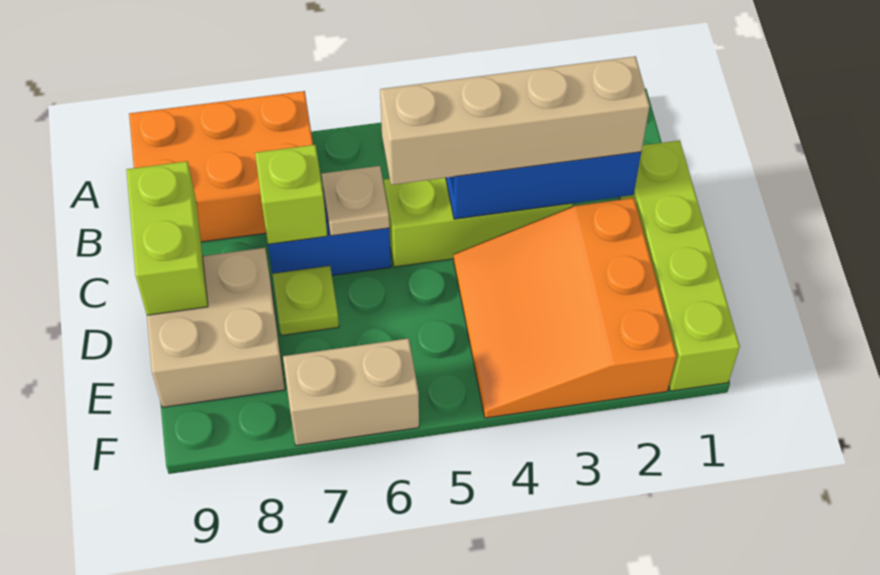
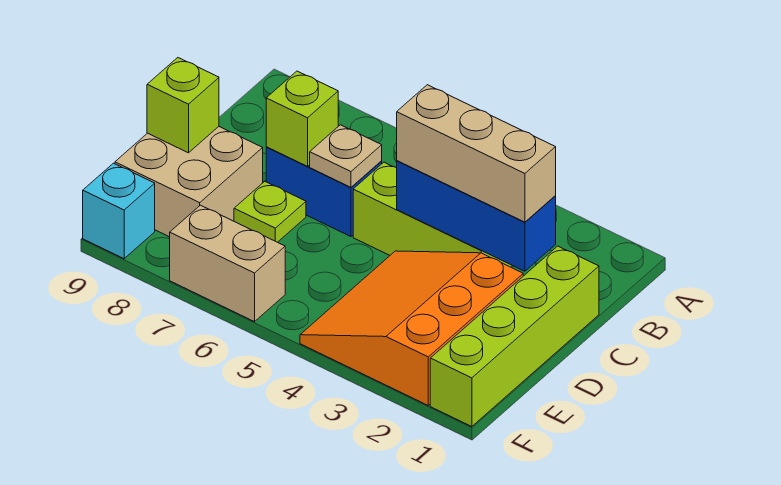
orange 2x3 brick [129,91,313,242] -> none
tan 1x4 brick [380,56,650,185] -> tan 1x3 brick [397,85,556,222]
lime 1x2 brick [127,161,208,315] -> lime 1x1 brick [147,58,219,153]
none -> cyan 1x1 brick [83,163,155,259]

